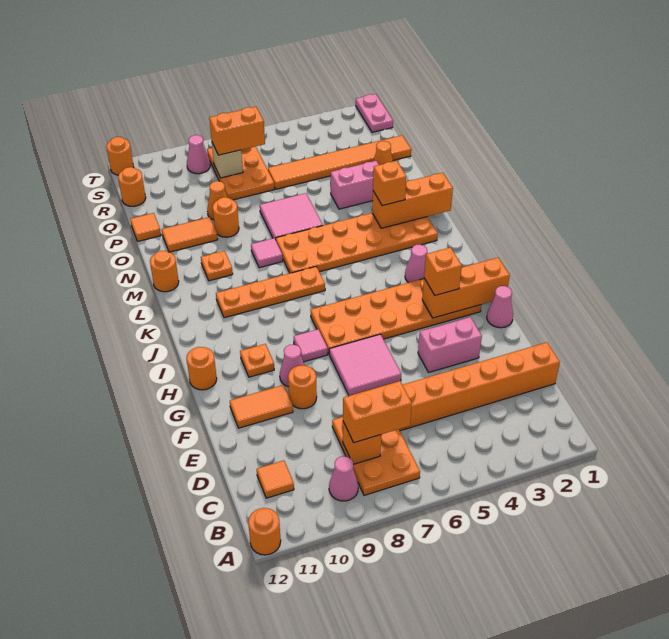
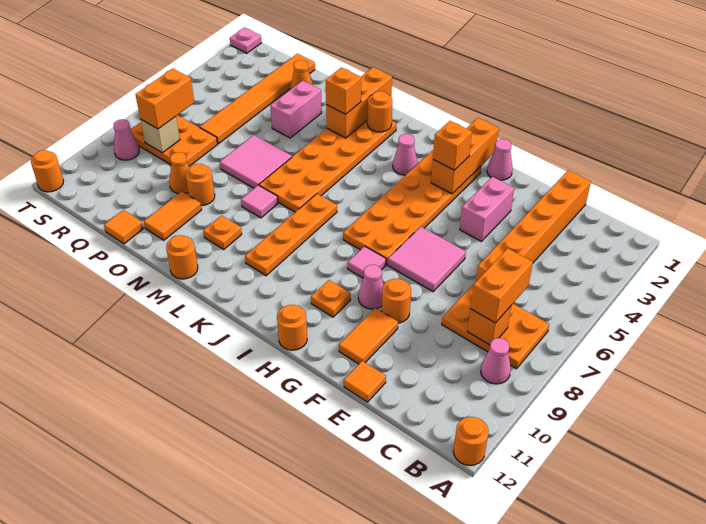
orange 1x1 tile [257,460,294,498] -> orange 1x1 tile moved to [344,361,386,402]
orange 1x1 round brick [118,167,146,206] -> orange 1x1 round brick moved to [367,91,392,132]
pink 1x2 plate [356,94,393,132] -> pink 1x1 plate [230,28,262,53]

